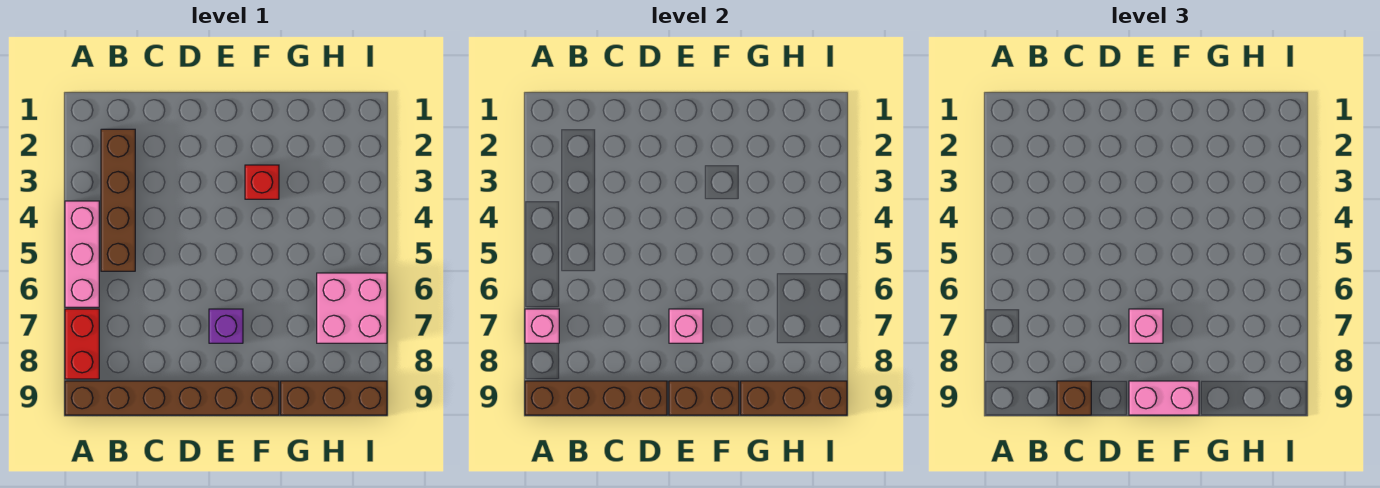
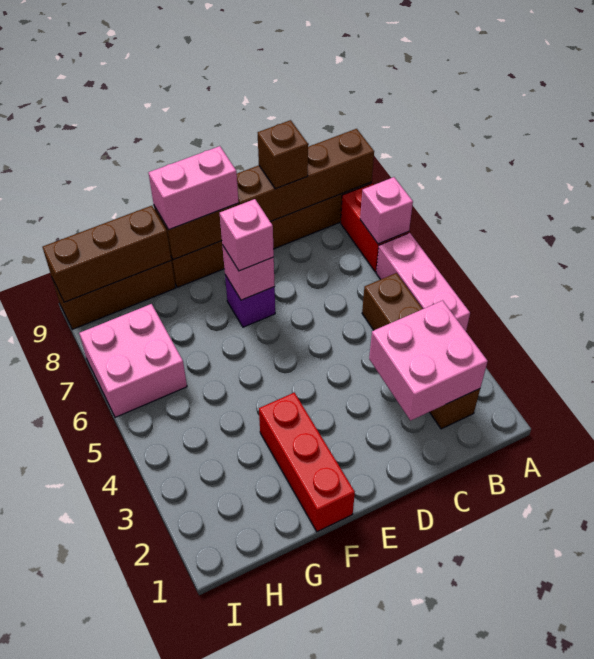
none -> pink 2x2 brick [369,301,488,421]
red 1x1 brick [245,165,279,199] -> red 1x3 brick [259,393,355,532]

